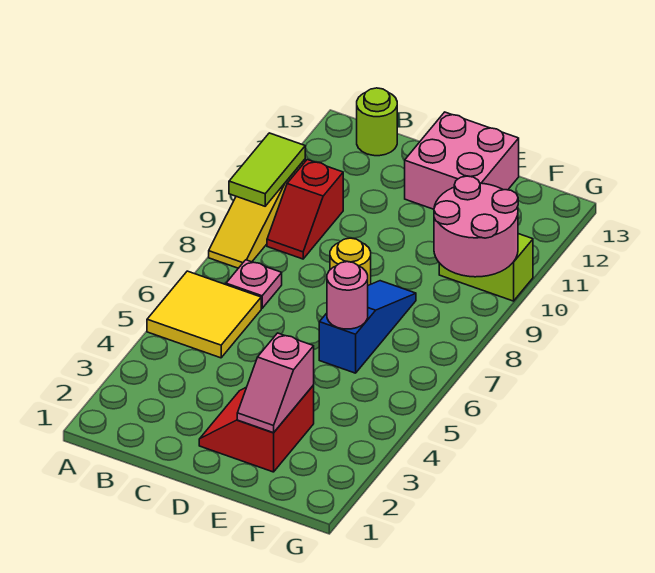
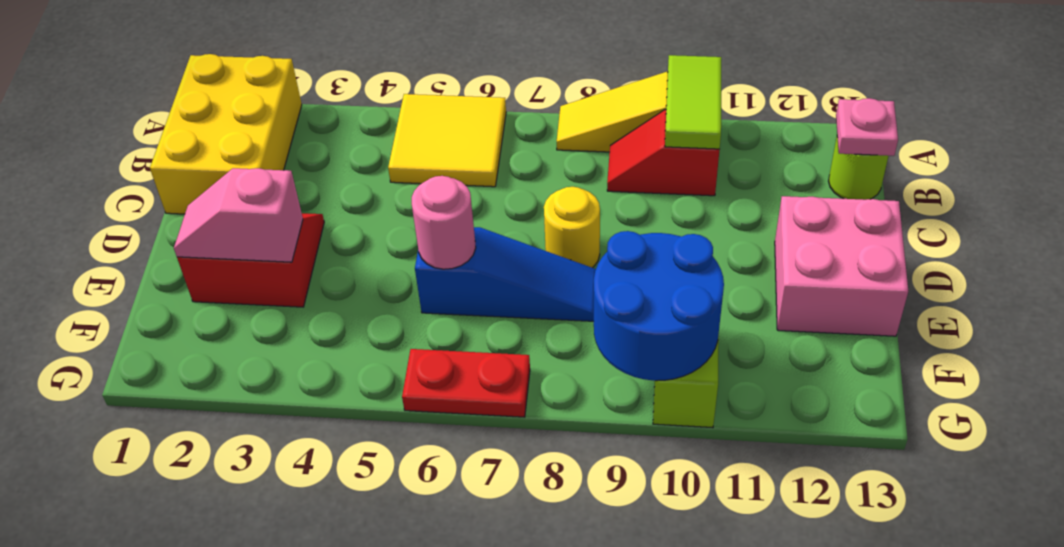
none -> yellow 2x3 brick [150,54,302,214]
lime 1x2 tile [229,133,305,206] -> lime 1x2 tile turned to [665,55,721,149]
pink 1x1 plate [226,260,282,308] -> pink 1x1 plate moved to [836,98,898,156]
pink 2x2 round brick [434,176,518,277] -> blue 2x2 round brick [594,231,724,381]
none -> red 1x2 plate [402,349,530,417]

